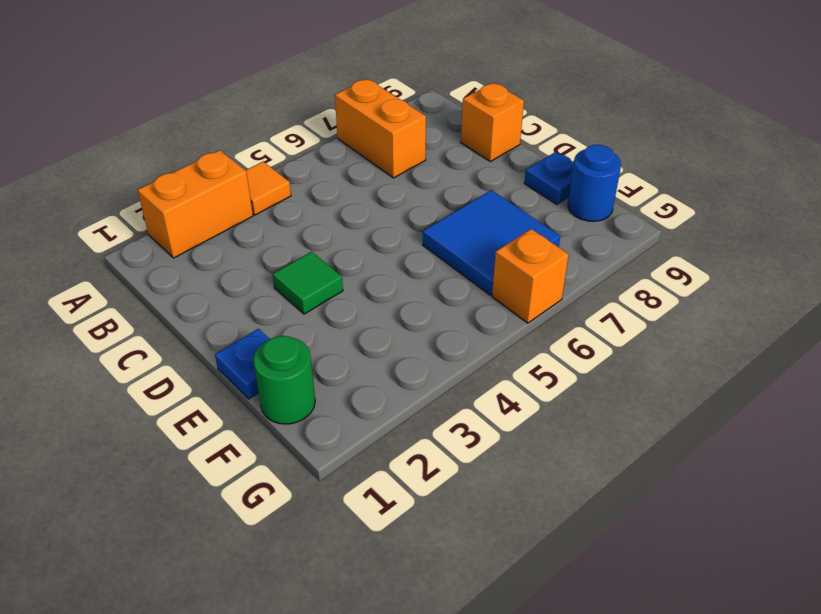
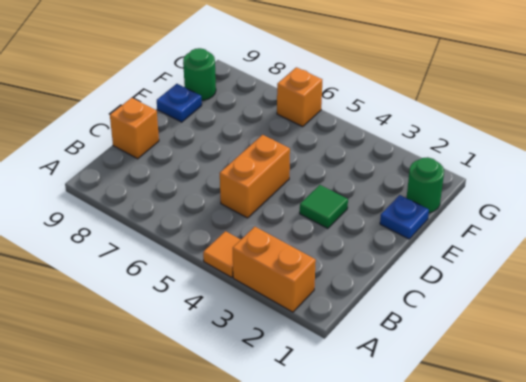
orange 1x2 brick [335,79,426,178] -> orange 1x2 brick moved to [220,135,290,218]
blue 2x2 tile [423,190,560,295] -> none
blue 1x1 round brick [568,145,621,221] -> green 1x1 round brick [183,48,216,100]

